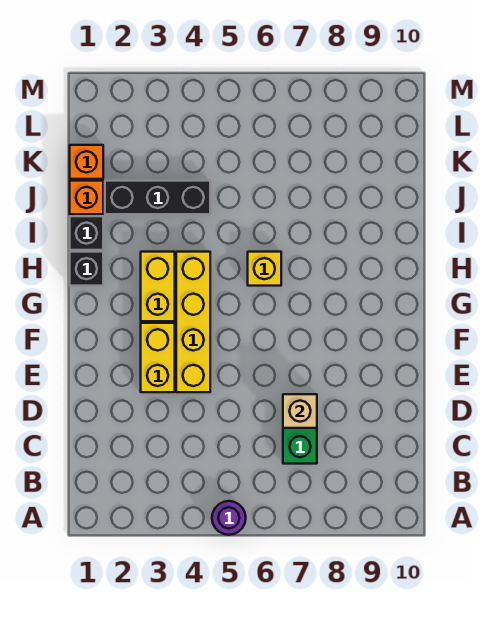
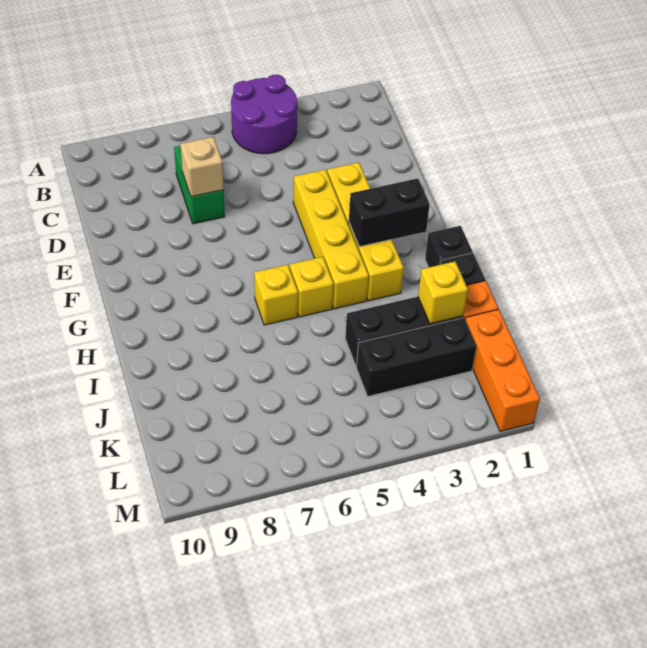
purple 1x1 round brick [212,501,246,535] -> purple 2x2 round brick [231,75,297,154]
none -> black 1x2 brick [349,178,430,247]
none -> yellow 1x1 brick [290,257,334,317]
none -> yellow 1x1 brick [418,262,468,324]
orange 1x1 brick [70,145,103,179] -> orange 1x3 brick [465,309,540,432]
none -> black 1x3 brick [357,318,476,396]

